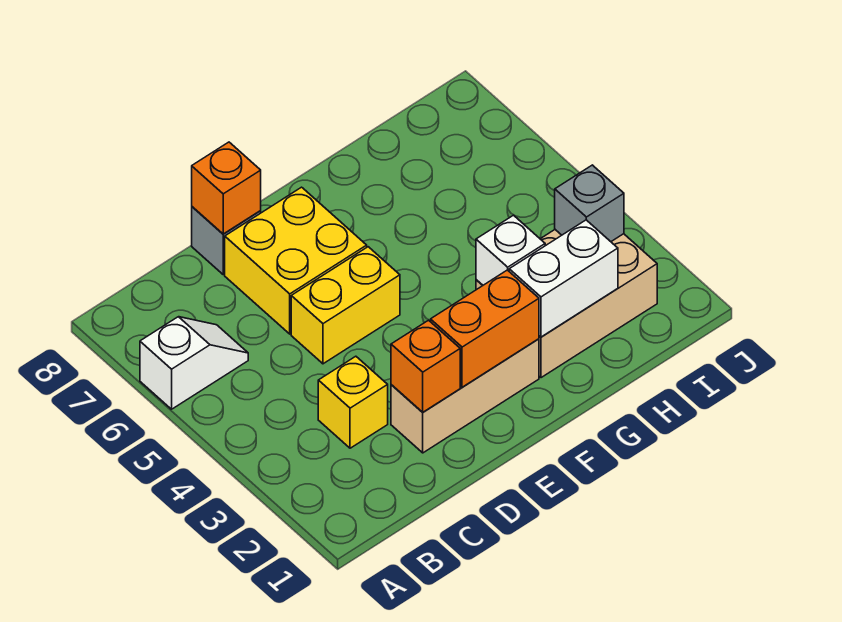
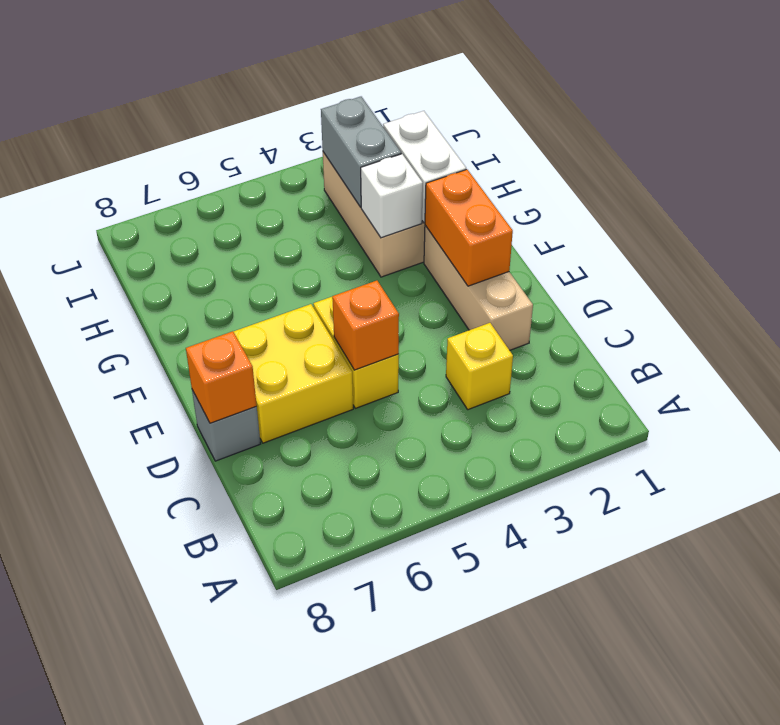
white 1x2 slope [140,317,248,409] -> none
orange 1x1 brick [391,320,460,412] -> orange 1x1 brick moved to [332,281,399,370]
grey 1x1 brick [555,165,624,242] -> grey 1x2 brick [321,97,401,207]

